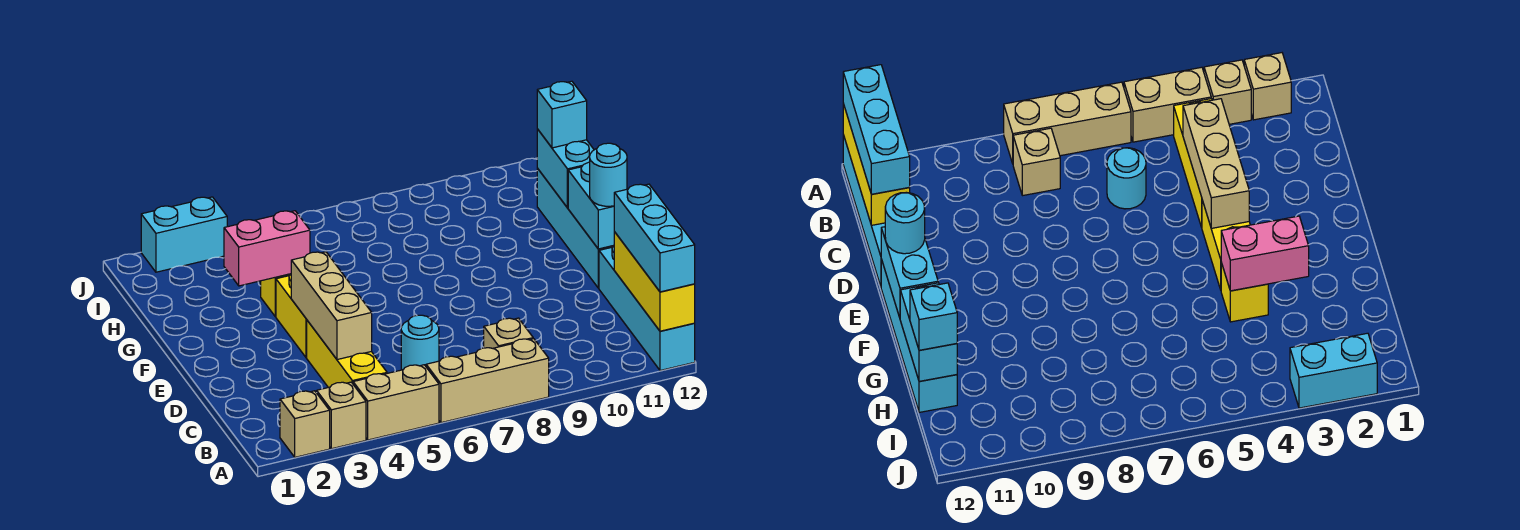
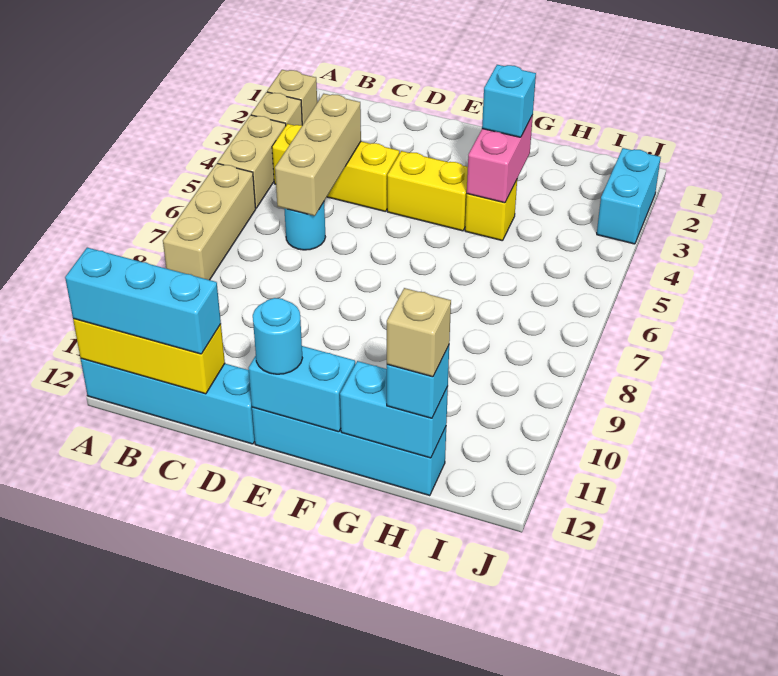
tan 1x1 brick [484,318,533,348] -> tan 1x1 brick moved to [387,288,451,377]
tan 1x3 brick [291,252,372,360] -> tan 1x3 brick turned to [275,94,361,216]
none -> cyan 1x1 brick [482,65,536,137]

